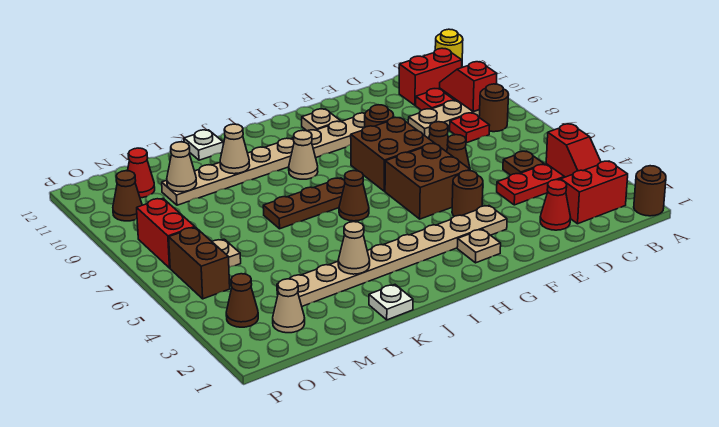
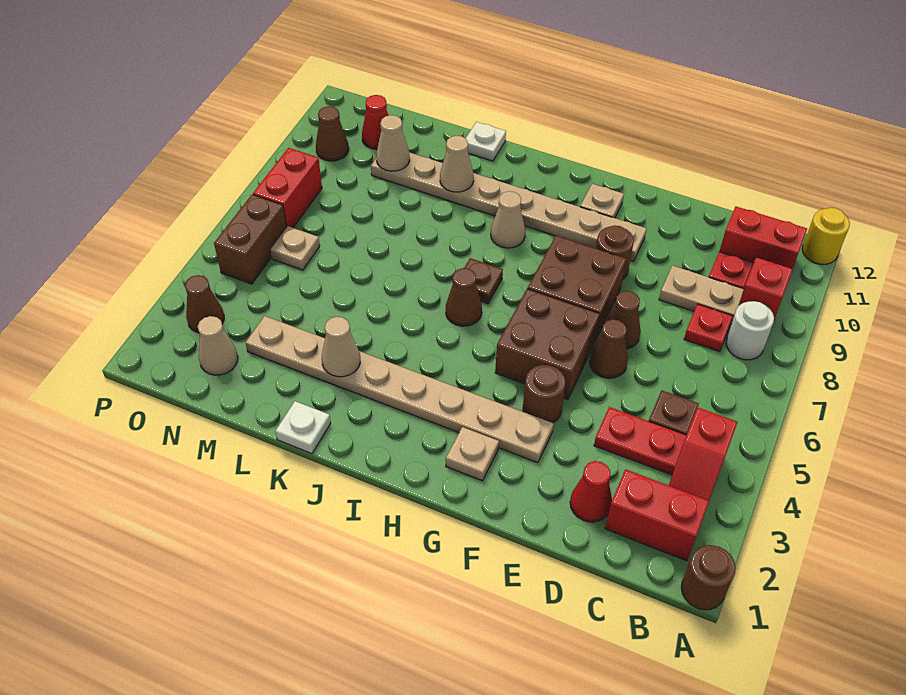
brown 1x1 round brick [479,84,509,132] -> white 1x1 round brick [726,301,774,360]
brown 1x3 plate [263,178,345,229] -> brown 1x1 plate [464,258,503,304]

